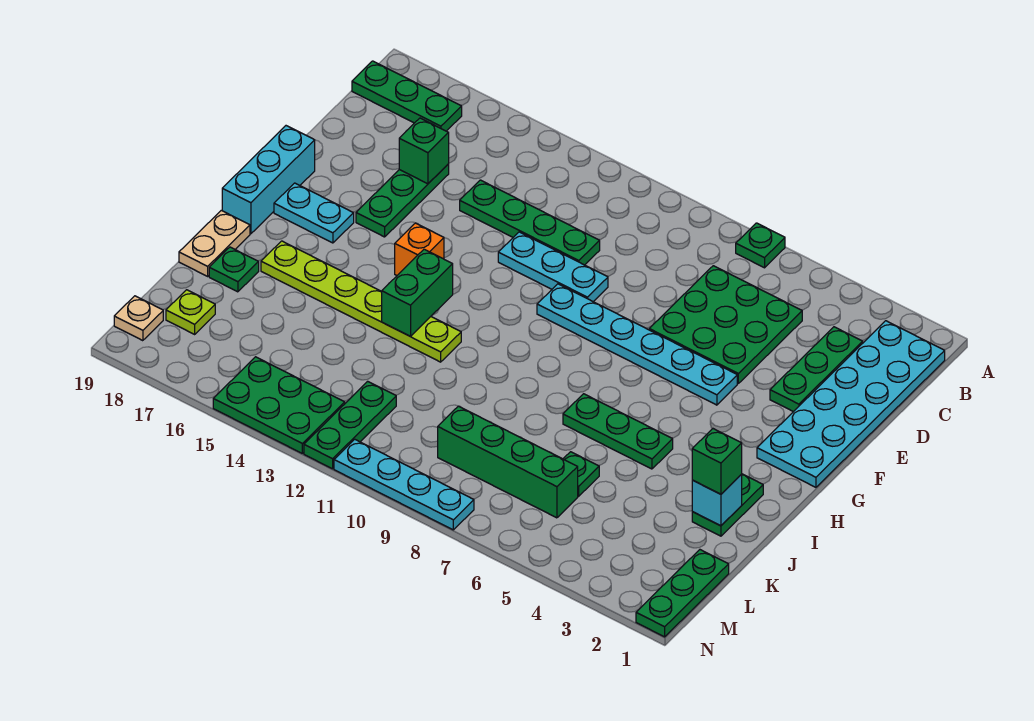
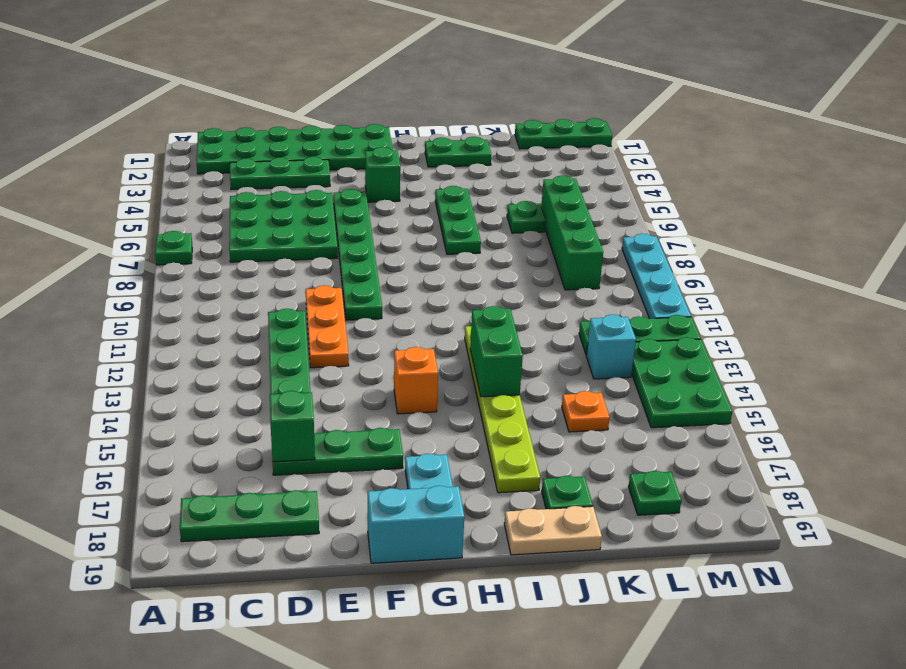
cyan 2x6 plate [757,321,945,487] -> green 2x6 plate [197,124,393,174]
green 1x3 plate [352,61,462,131] -> green 1x3 plate turned to [180,490,319,542]
cyan 1x3 plate [498,232,608,302] -> orange 1x3 plate [306,285,349,368]
cyan 1x6 plate [537,284,737,405] -> green 1x6 plate [334,189,382,320]
cyan 1x3 brick [222,126,315,234] -> cyan 1x2 brick [368,486,464,563]
green 1x2 brick [381,249,453,337] -> green 1x2 brick turned to [470,306,523,397]
cyan 1x1 brick [692,474,742,526] -> cyan 1x1 brick moved to [586,315,636,379]
green 1x1 brick [692,429,742,494] -> green 1x1 brick moved to [365,147,400,202]
none -> orange 1x1 plate [562,391,610,432]
lime 1x1 plate [166,290,215,334] -> green 1x1 plate [628,471,681,515]
tan 1x1 plate [114,296,163,341] -> none

